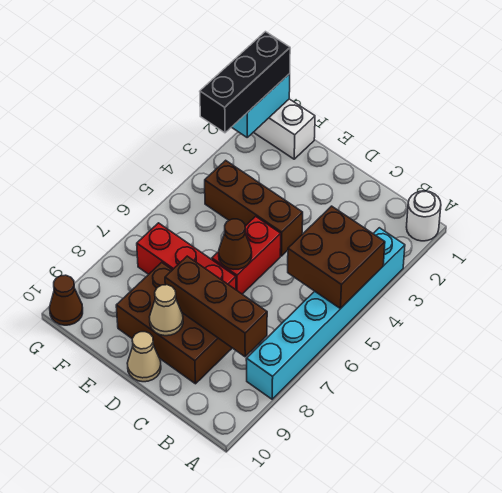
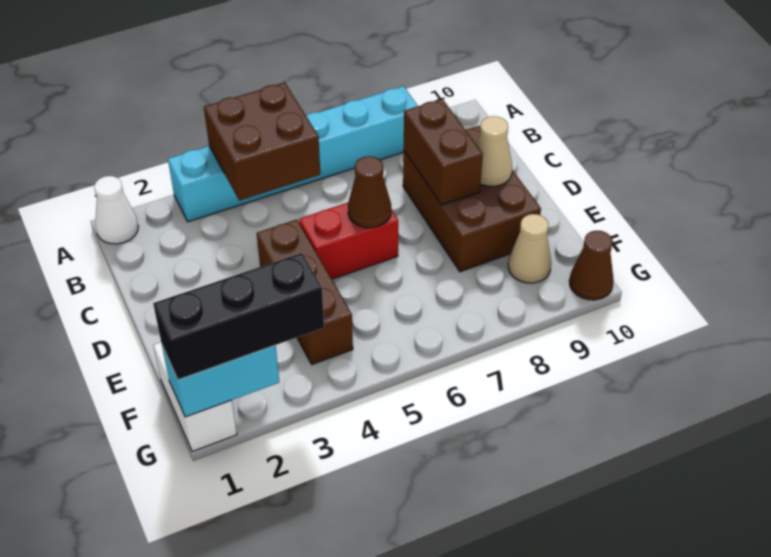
white 1x1 round brick [407,191,441,241] -> white 1x1 cone [94,176,138,244]
brown 1x3 brick [165,256,267,357] -> brown 1x2 brick [404,99,483,205]
red 1x3 brick [137,223,236,290] -> none
tan 1x1 cone [127,332,161,382] -> tan 1x1 cone moved to [508,214,551,283]

